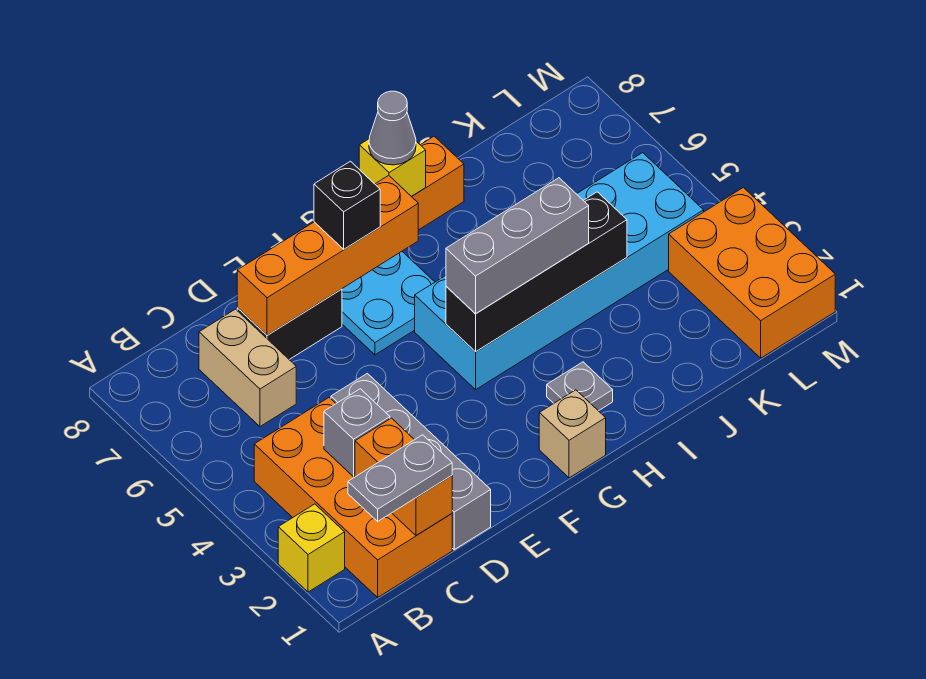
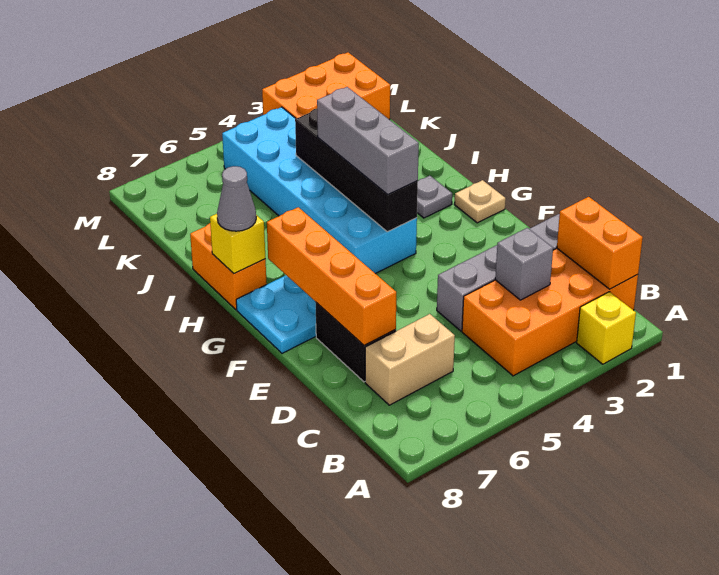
grey 1x2 plate [348,435,452,521] -> none
orange 1x2 brick [355,418,452,536] -> orange 1x2 brick turned to [557,197,643,289]
black 1x1 brick [314,161,380,249] -> none
tan 1x1 brick [539,390,606,478] -> tan 1x1 plate [454,180,506,223]

